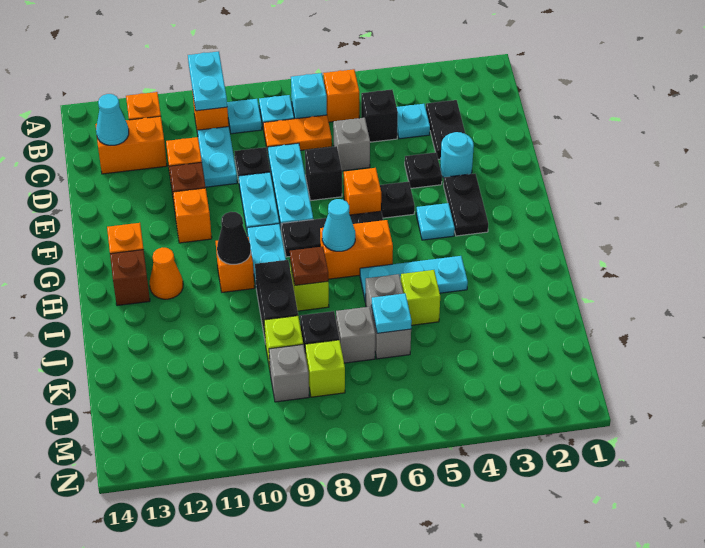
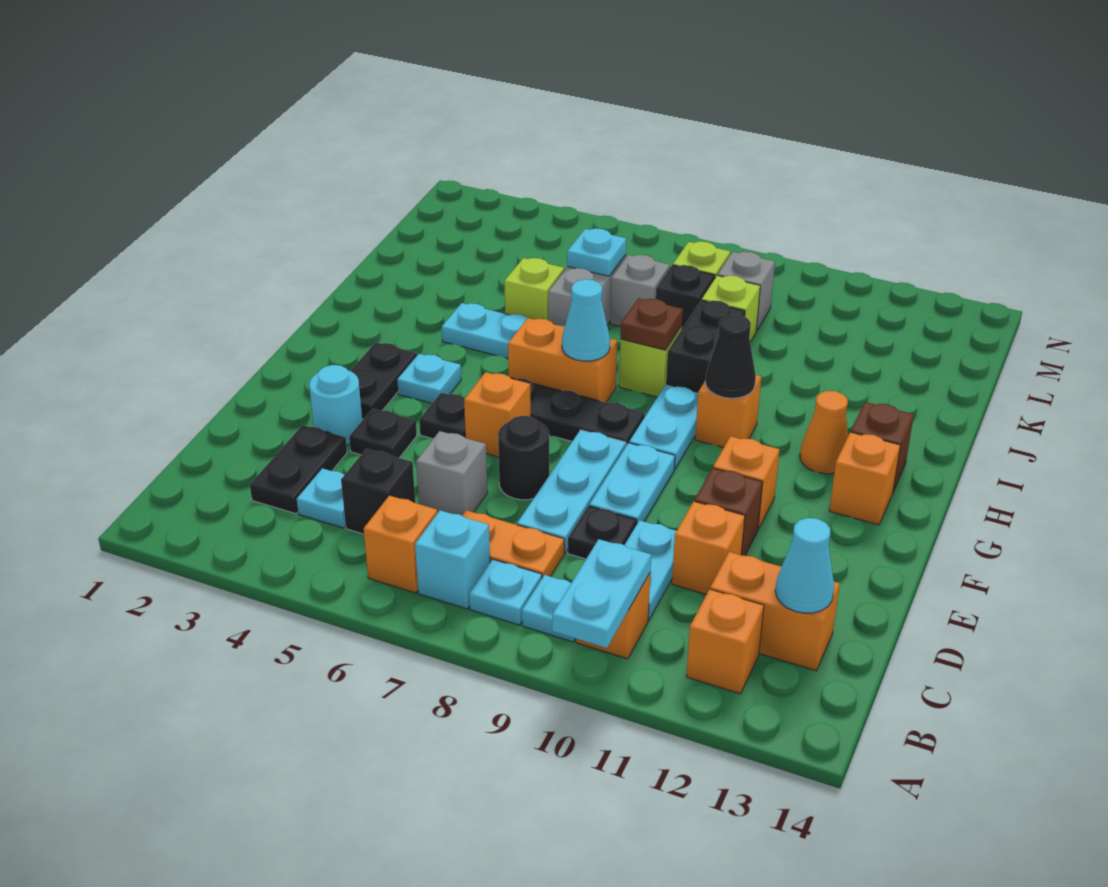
black 1x1 brick [305,146,342,201] -> black 1x1 round brick [498,416,549,500]

